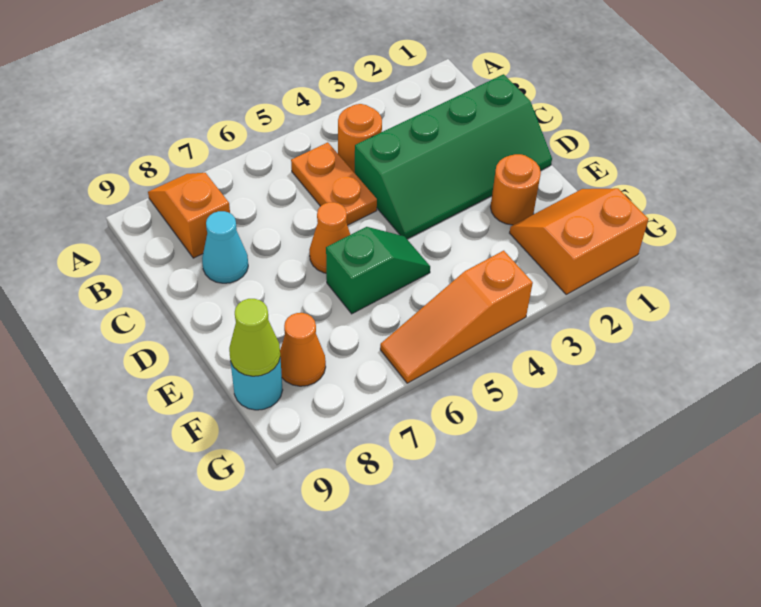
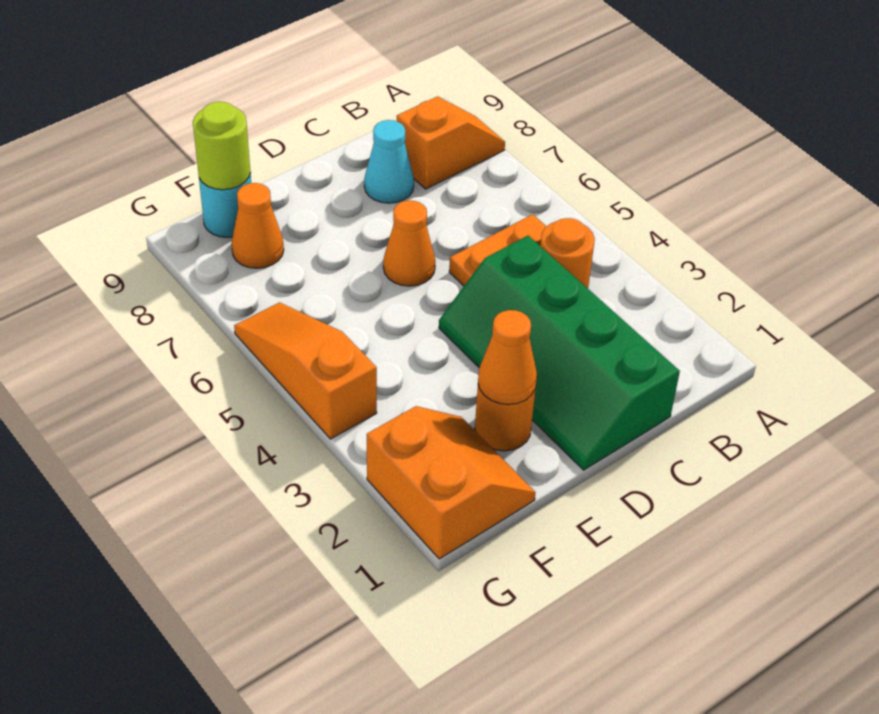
none -> orange 1x1 cone [478,310,537,405]
green 1x2 slope [326,227,430,314] -> none
lime 1x1 cone [229,299,280,376] -> lime 1x1 round brick [193,102,251,190]

